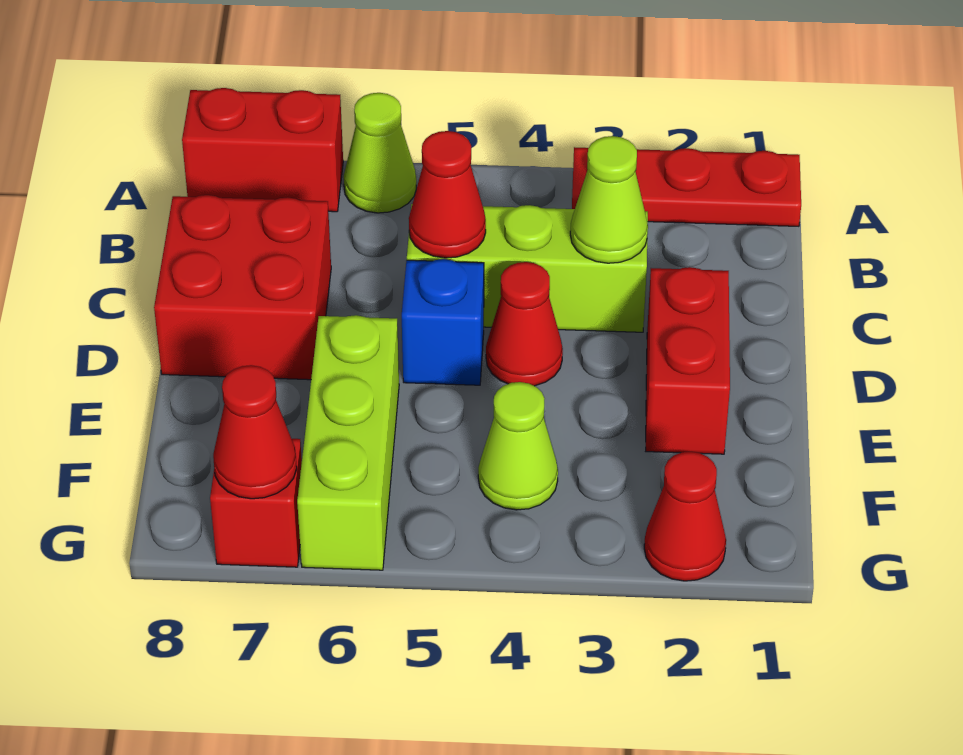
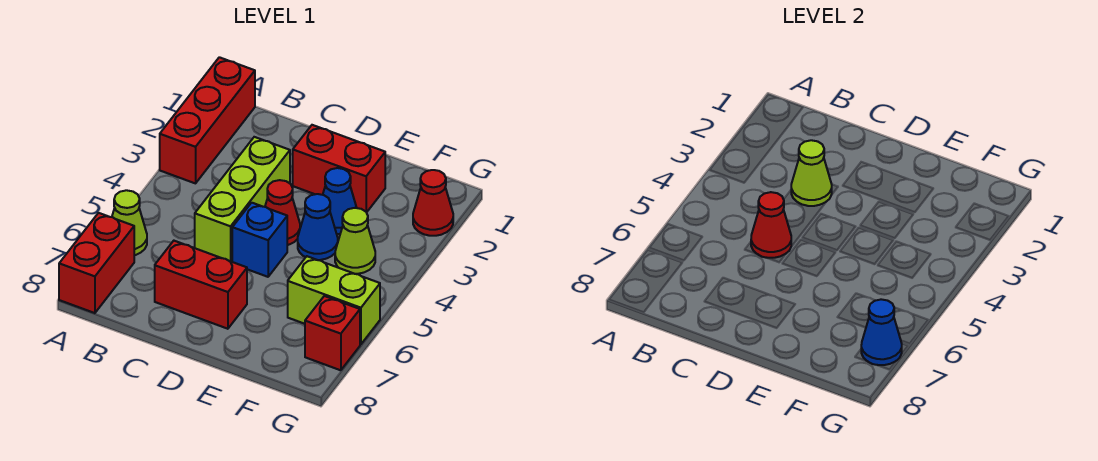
red 1x3 plate [572,147,801,226] -> red 1x3 brick [160,57,255,183]
red 2x2 brick [154,195,331,380] -> red 1x2 brick [155,241,247,329]
none -> blue 1x1 cone [323,168,357,234]
none -> blue 1x1 cone [298,194,338,260]
lime 1x3 brick [297,315,399,570] -> lime 1x2 brick [288,256,380,344]
red 1x1 cone [213,365,297,499] -> blue 1x1 cone [861,299,902,365]

